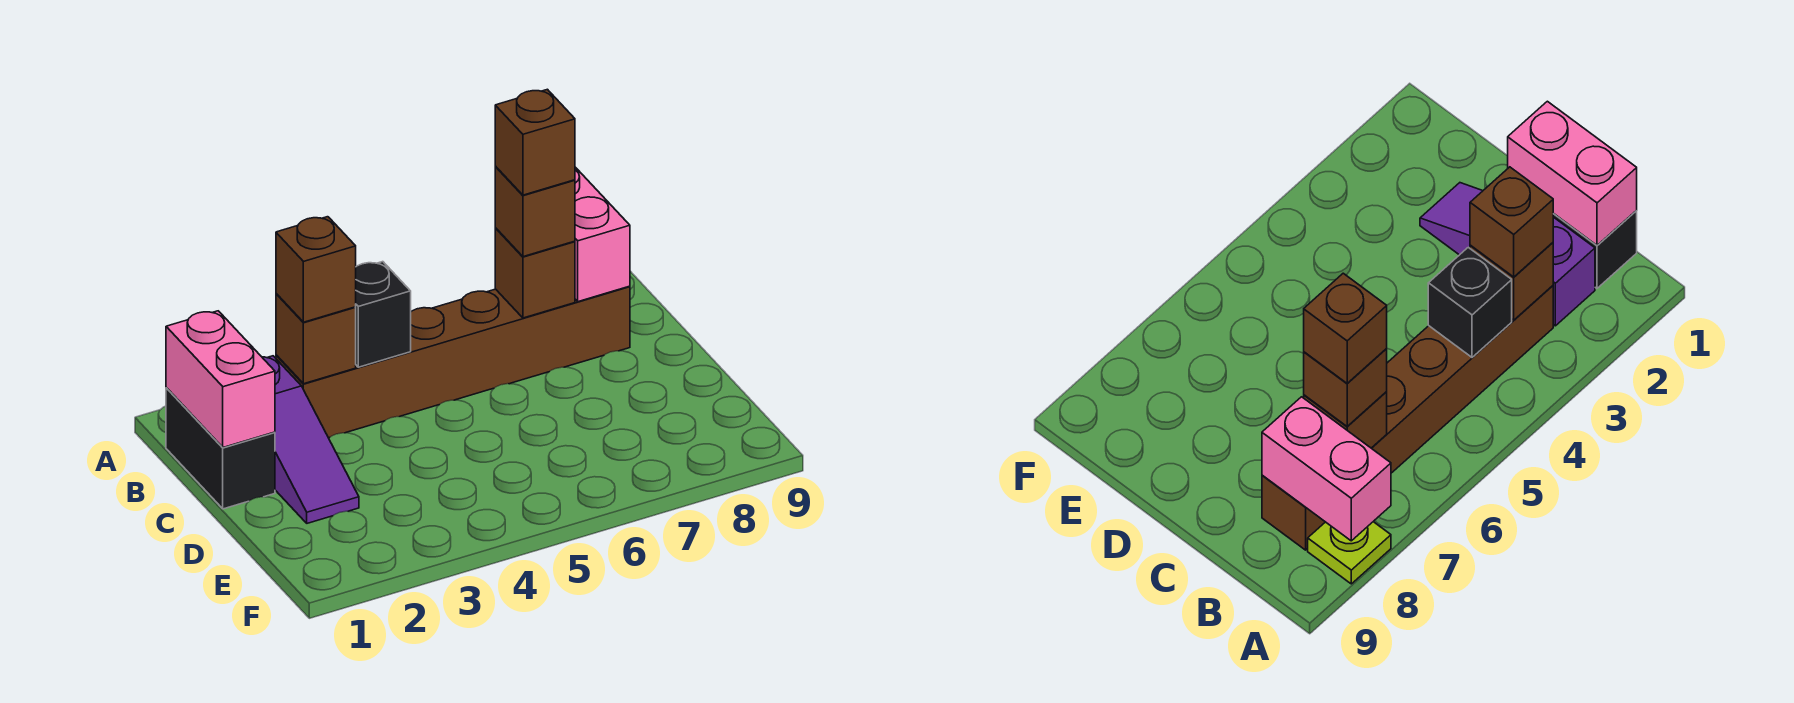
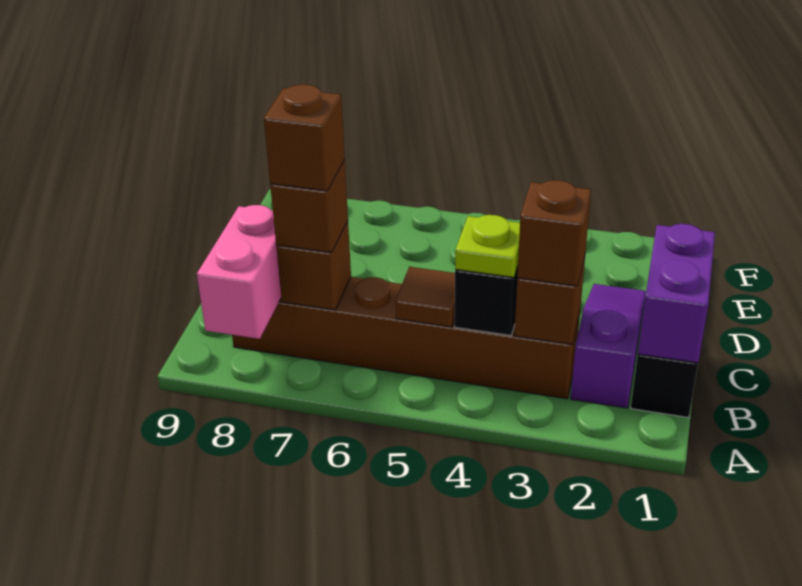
lime 1x1 plate [1308,522,1391,584] -> lime 1x1 plate moved to [455,215,520,277]
pink 1x2 brick [166,311,275,447] -> purple 1x2 brick [638,224,715,363]
none -> brown 1x1 tile [395,267,455,327]

